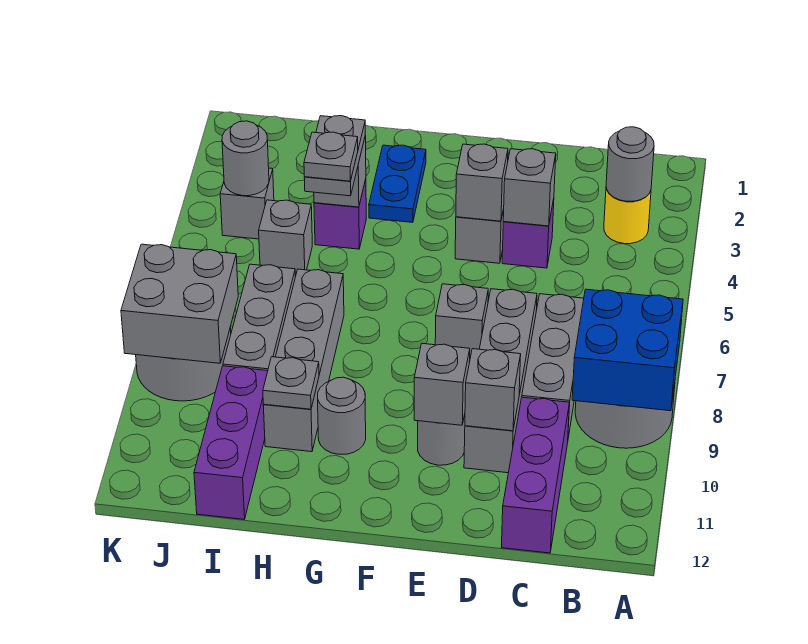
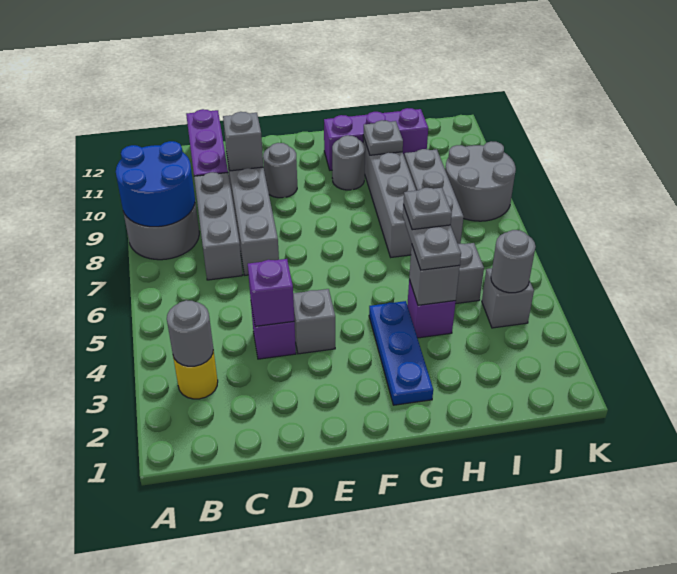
blue 2x2 brick [572,289,683,411] -> blue 2x2 round brick [116,141,195,227]
grey 1x1 brick [503,149,556,226] -> purple 1x1 brick [248,259,294,326]
grey 1x1 brick [456,144,508,221] -> none
grey 1x1 brick [435,284,488,361] -> none
grey 1x1 brick [414,343,470,425] -> none
blue 1x2 plate [369,145,426,222] -> blue 1x3 plate [369,301,433,405]
purple 1x3 brick [194,366,268,519] -> purple 1x3 brick turned to [324,108,428,170]
grey 2x2 brick [121,244,238,363] -> none

